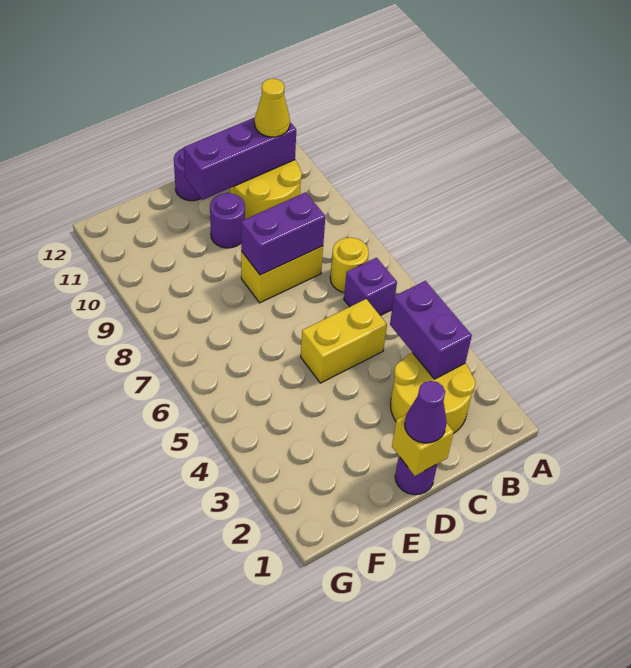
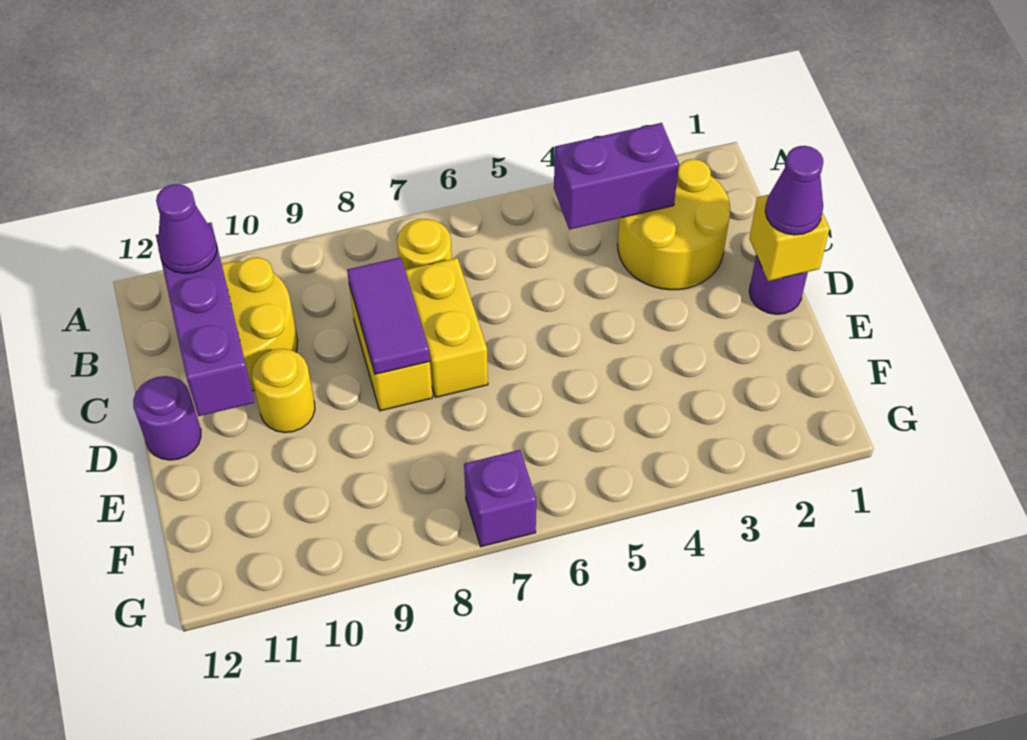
purple 1x1 brick [344,258,397,316] -> purple 1x1 brick moved to [464,450,536,547]
yellow 1x1 cone [255,78,290,137] -> purple 1x1 cone [156,184,217,274]
yellow 1x2 brick [301,299,387,383] -> yellow 1x2 brick moved to [405,258,488,397]
purple 1x2 brick [241,192,325,275] -> purple 1x2 tile [347,257,430,374]
purple 1x1 round brick [210,193,245,248] -> yellow 1x1 round brick [252,349,315,433]

